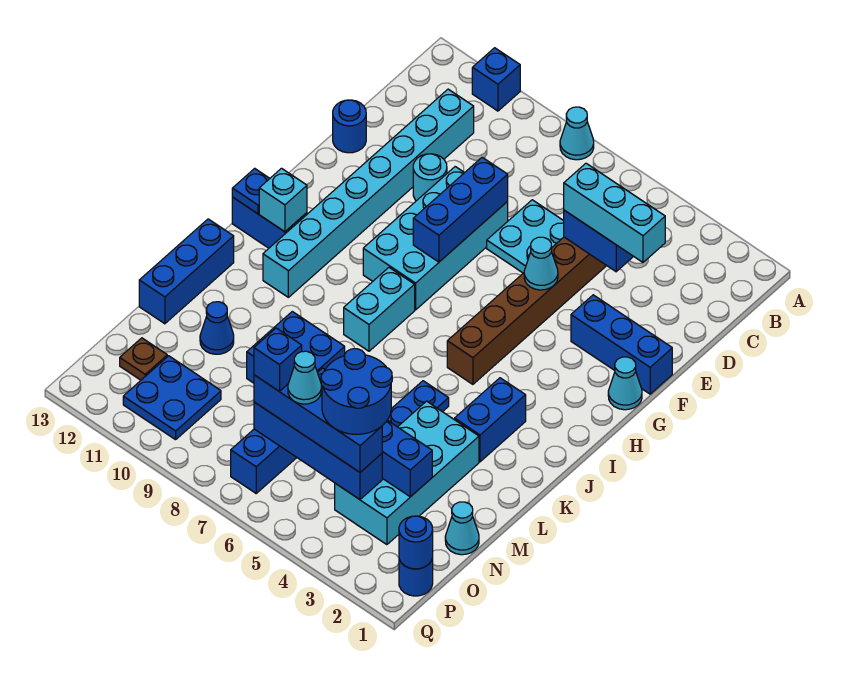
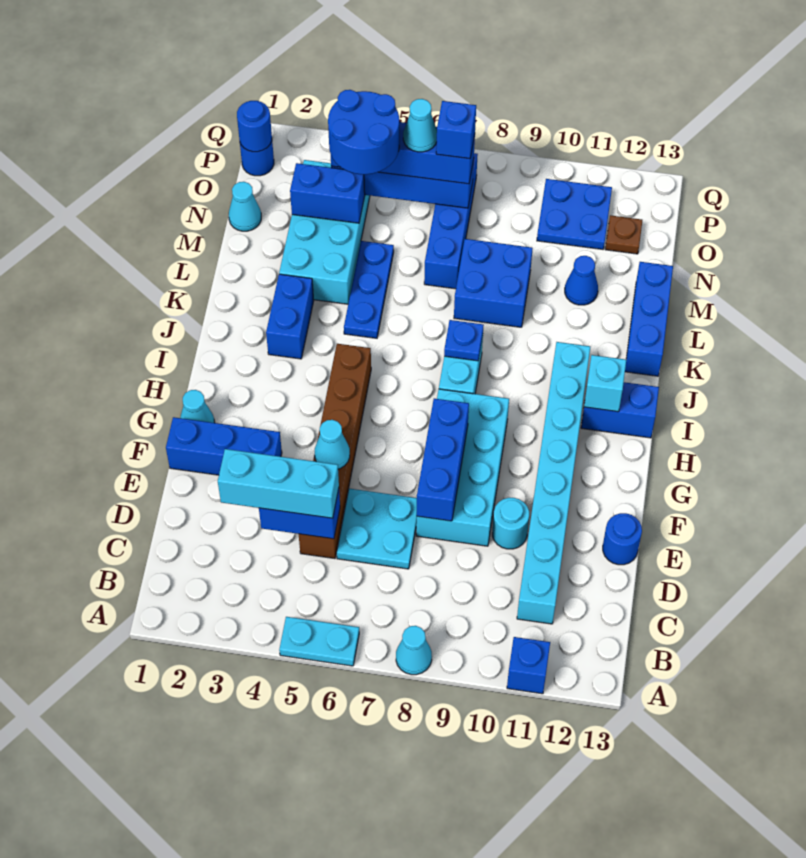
none -> cyan 1x2 plate [279,617,359,666]
blue 1x1 plate [232,168,270,214] -> blue 1x1 plate moved to [444,320,484,361]

